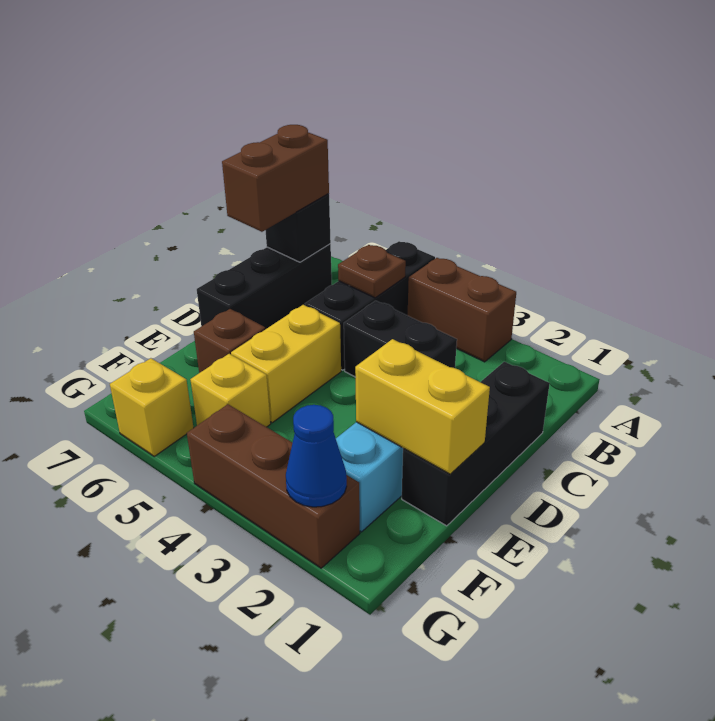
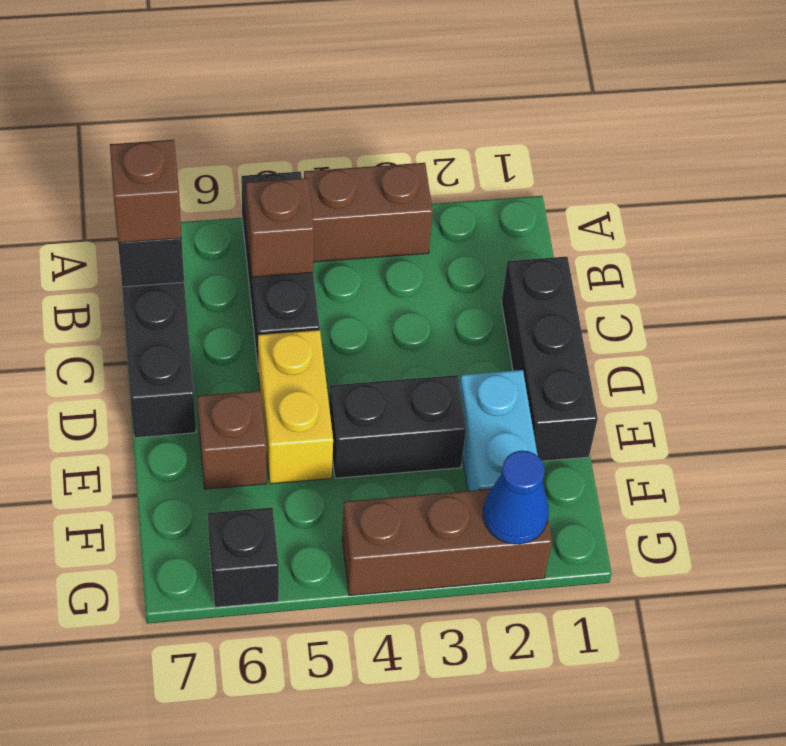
brown 1x1 plate [338,245,406,298] -> brown 1x1 brick [246,178,314,277]
brown 1x2 brick [222,125,329,232] -> brown 1x1 brick [110,140,182,243]
black 1x2 brick [344,301,457,377] -> black 1x2 brick moved to [329,375,466,478]
yellow 1x2 brick [355,339,490,474] -> none
yellow 1x1 brick [190,354,271,427] -> none
yellow 1x1 brick [110,358,194,456] -> black 1x1 brick [208,508,279,607]

